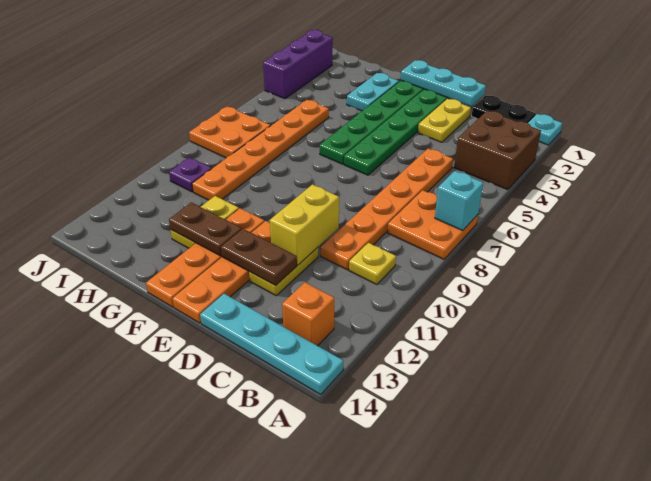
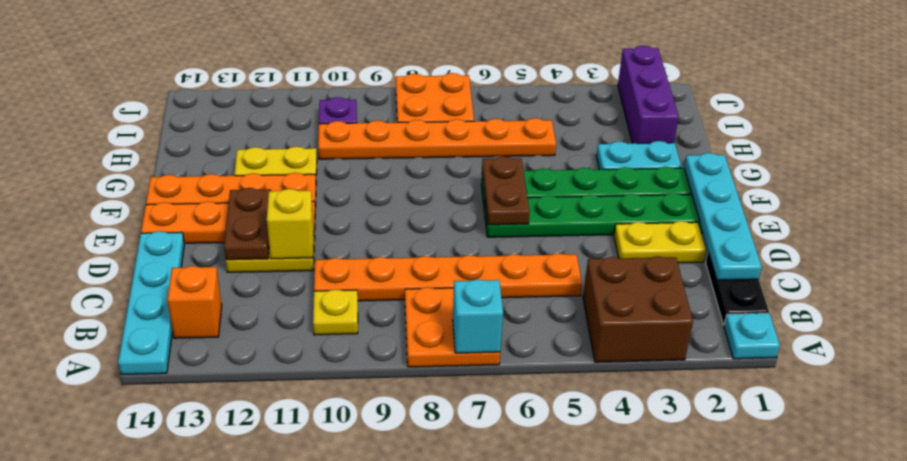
cyan 1x3 plate [401,60,486,106] -> cyan 1x4 plate [684,153,762,280]
yellow 1x2 brick [270,184,339,265] -> yellow 1x1 brick [267,189,314,259]
brown 1x2 plate [169,202,242,256] -> brown 1x2 plate moved to [482,156,530,225]
purple 1x3 brick [263,30,333,99] -> purple 1x3 brick turned to [618,46,679,143]

